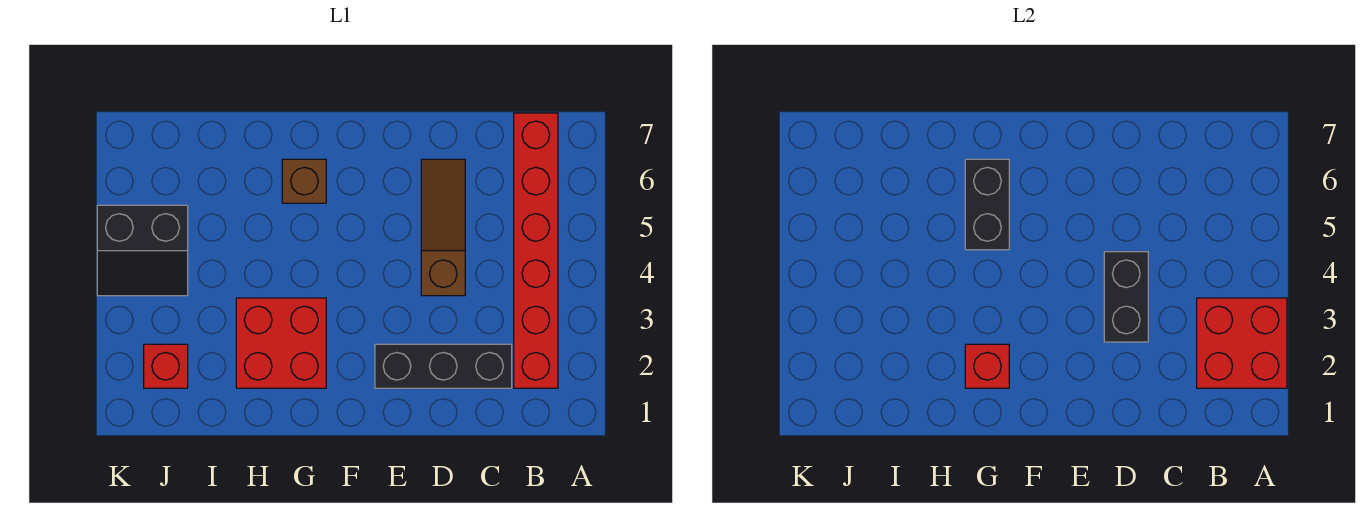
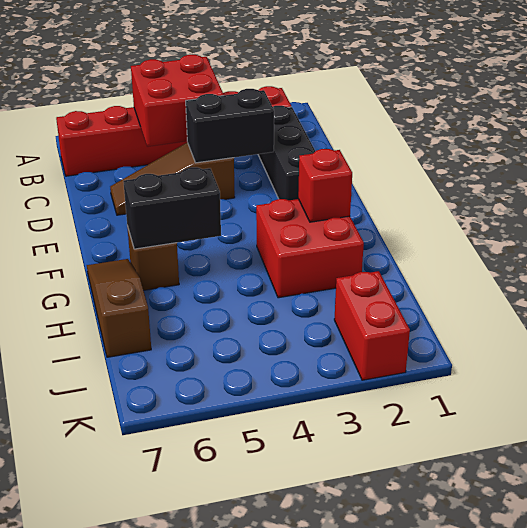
red 2x2 brick [1197,298,1287,388] -> red 2x2 brick moved to [131,55,224,147]
none -> brown 1x3 slope [87,259,151,357]
red 1x1 brick [144,344,188,388] -> red 1x2 brick [334,271,410,380]
black 2x2 slope [97,205,188,296] -> none

